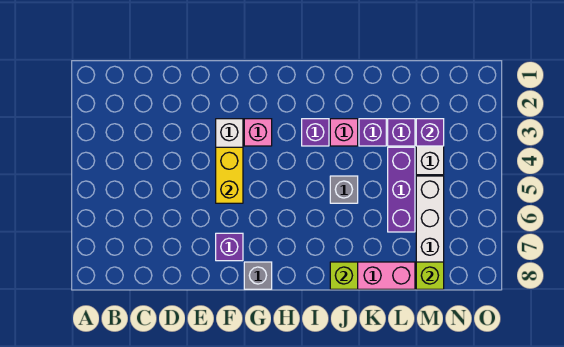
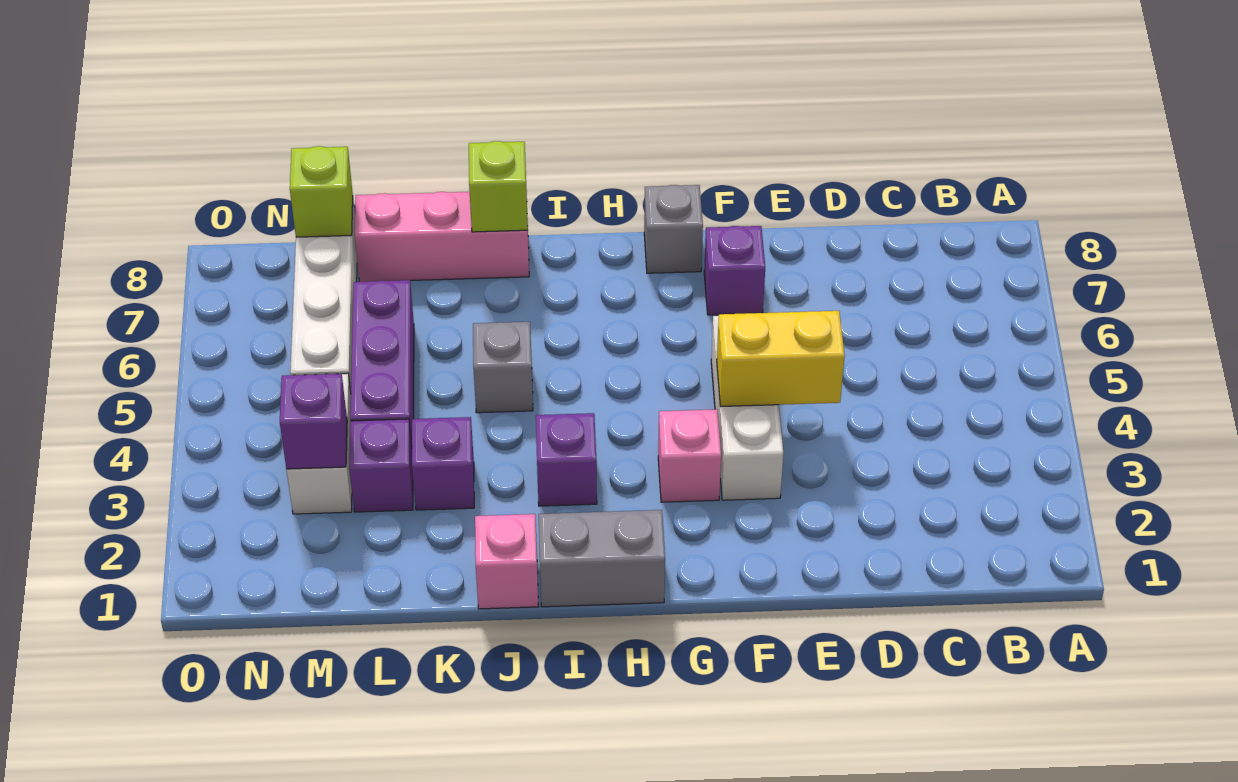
yellow 1x2 brick [216,147,243,203] -> yellow 1x2 brick turned to [717,311,845,407]
none -> grey 1x2 brick [539,510,665,607]
pink 1x1 brick [330,119,358,146] -> pink 1x1 brick moved to [475,514,538,609]

